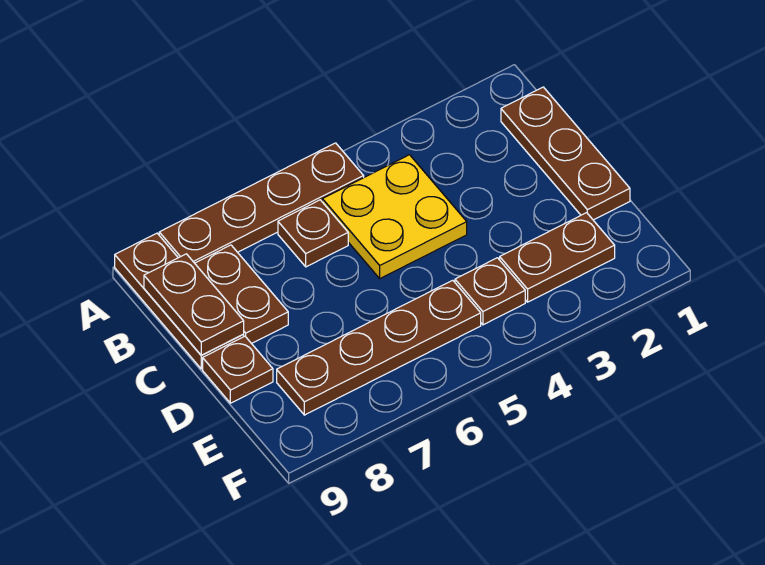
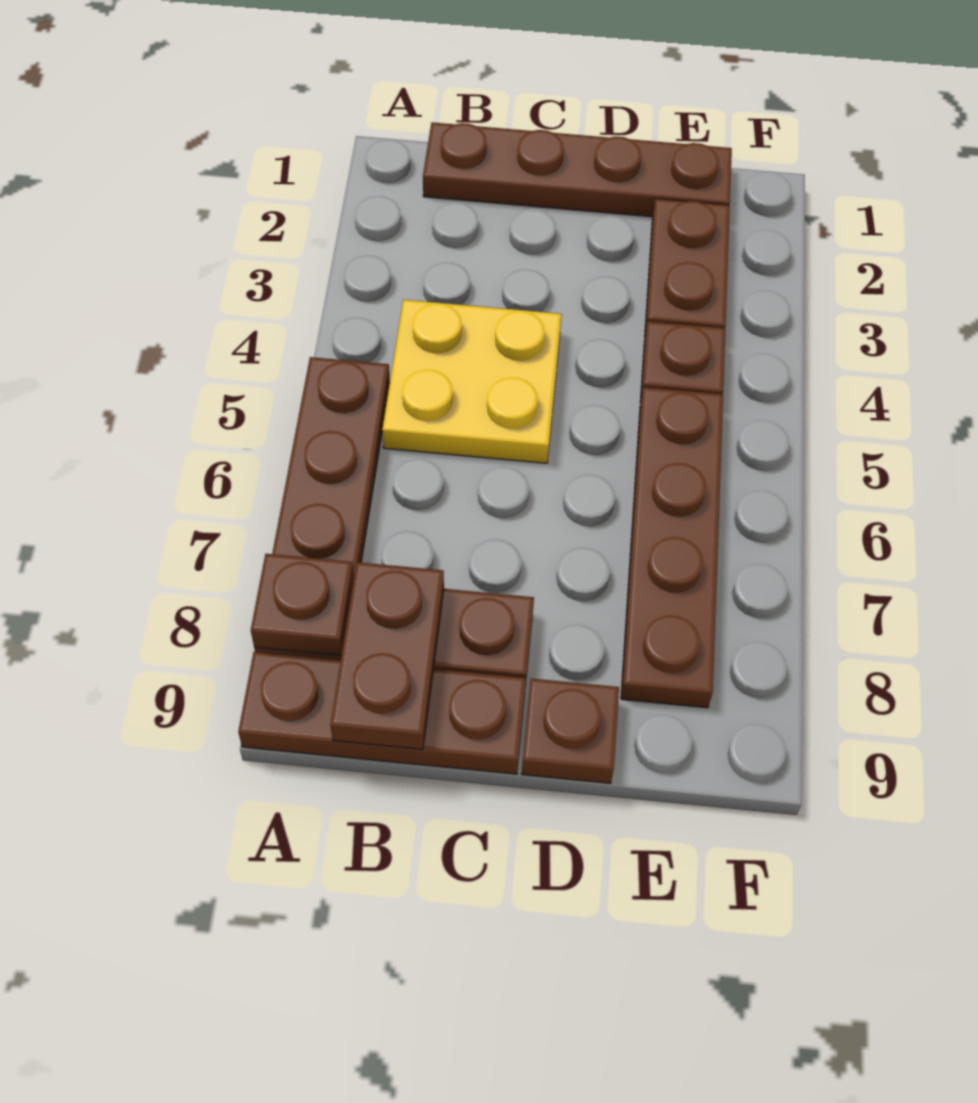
brown 1x3 plate [501,87,630,220] -> brown 1x4 plate [423,122,732,217]
brown 1x1 plate [278,200,348,267] -> brown 1x1 plate moved to [251,554,354,656]
brown 1x2 plate [144,254,244,355] -> brown 1x2 plate turned to [330,562,444,749]

